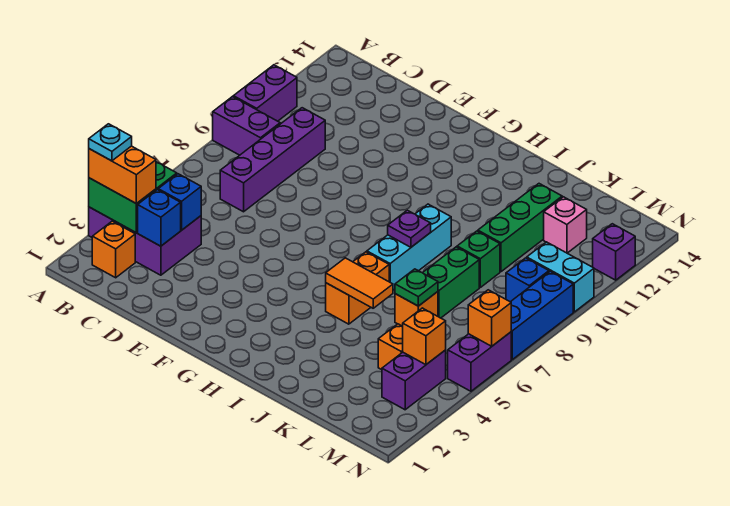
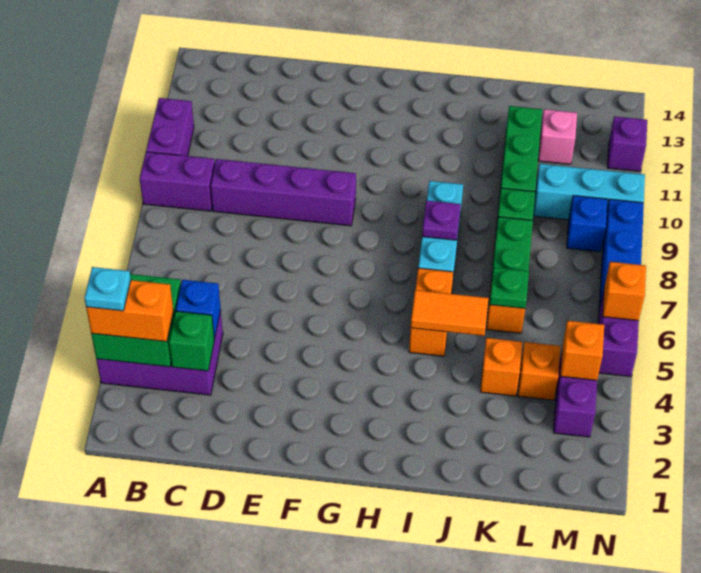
orange 1x1 brick [92,221,135,278] -> orange 1x1 brick moved to [480,338,522,396]
blue 1x1 brick [138,190,181,246] -> green 1x1 brick [169,311,214,371]
purple 1x4 brick [220,108,325,212] -> purple 1x4 brick turned to [211,159,356,226]
cyan 1x2 brick [527,242,594,312] -> cyan 1x3 brick [533,164,645,220]

